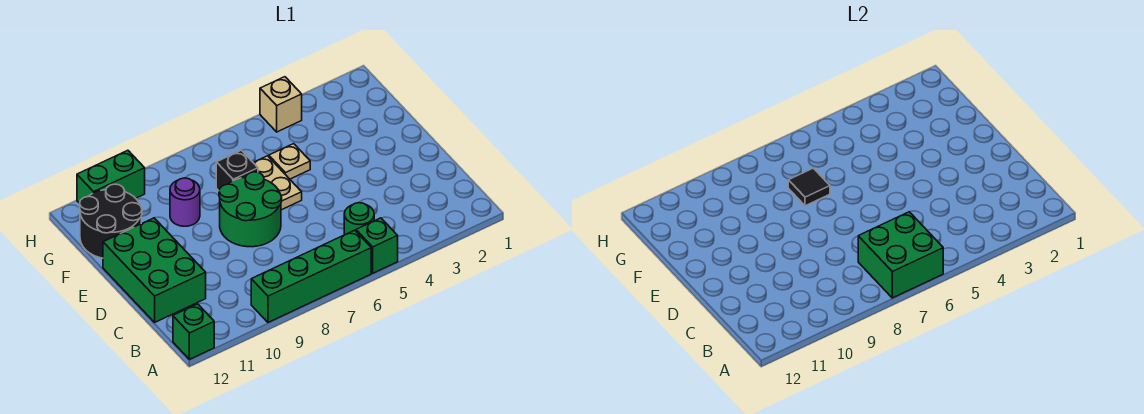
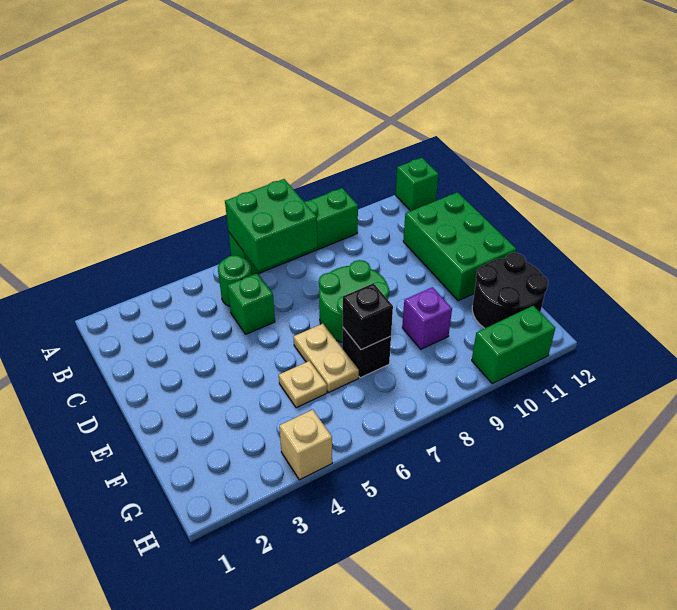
green 1x1 brick [356,218,398,273] -> green 1x1 brick moved to [228,273,275,334]
black 1x1 tile [788,168,830,206] -> black 1x1 brick [343,283,393,350]
purple 1x1 round brick [170,178,200,226] -> purple 1x1 brick [402,287,452,349]

